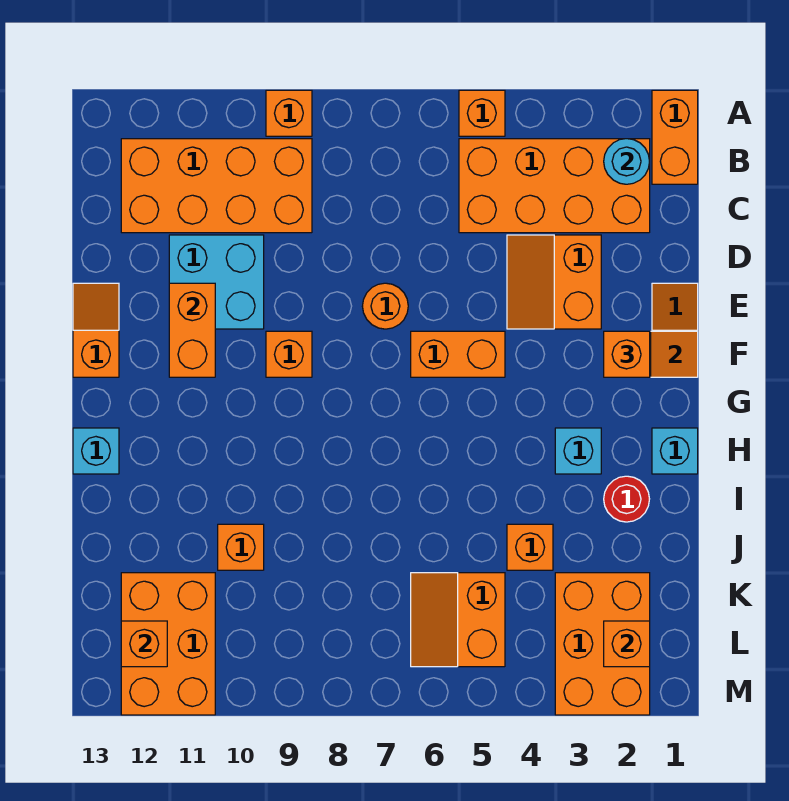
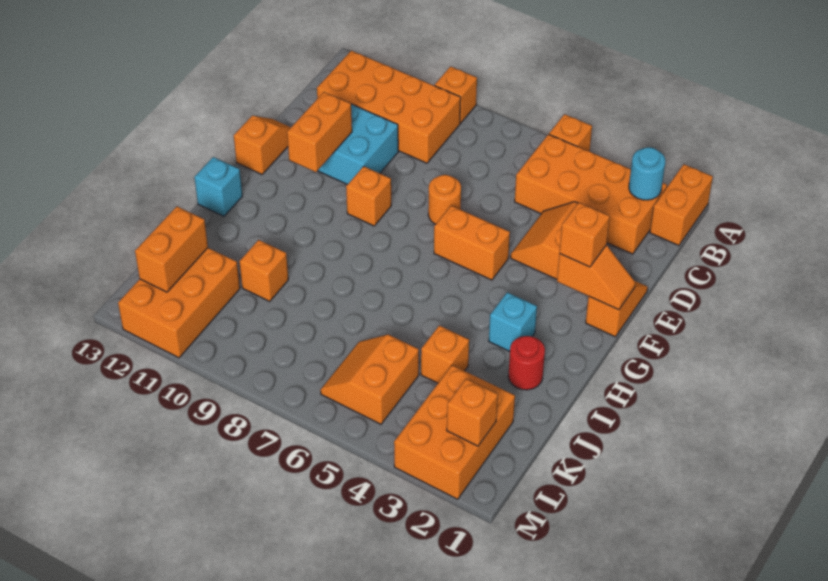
cyan 1x1 brick [652,428,698,474] -> none
orange 1x1 brick [121,621,167,667] -> orange 1x2 brick [135,206,208,292]

